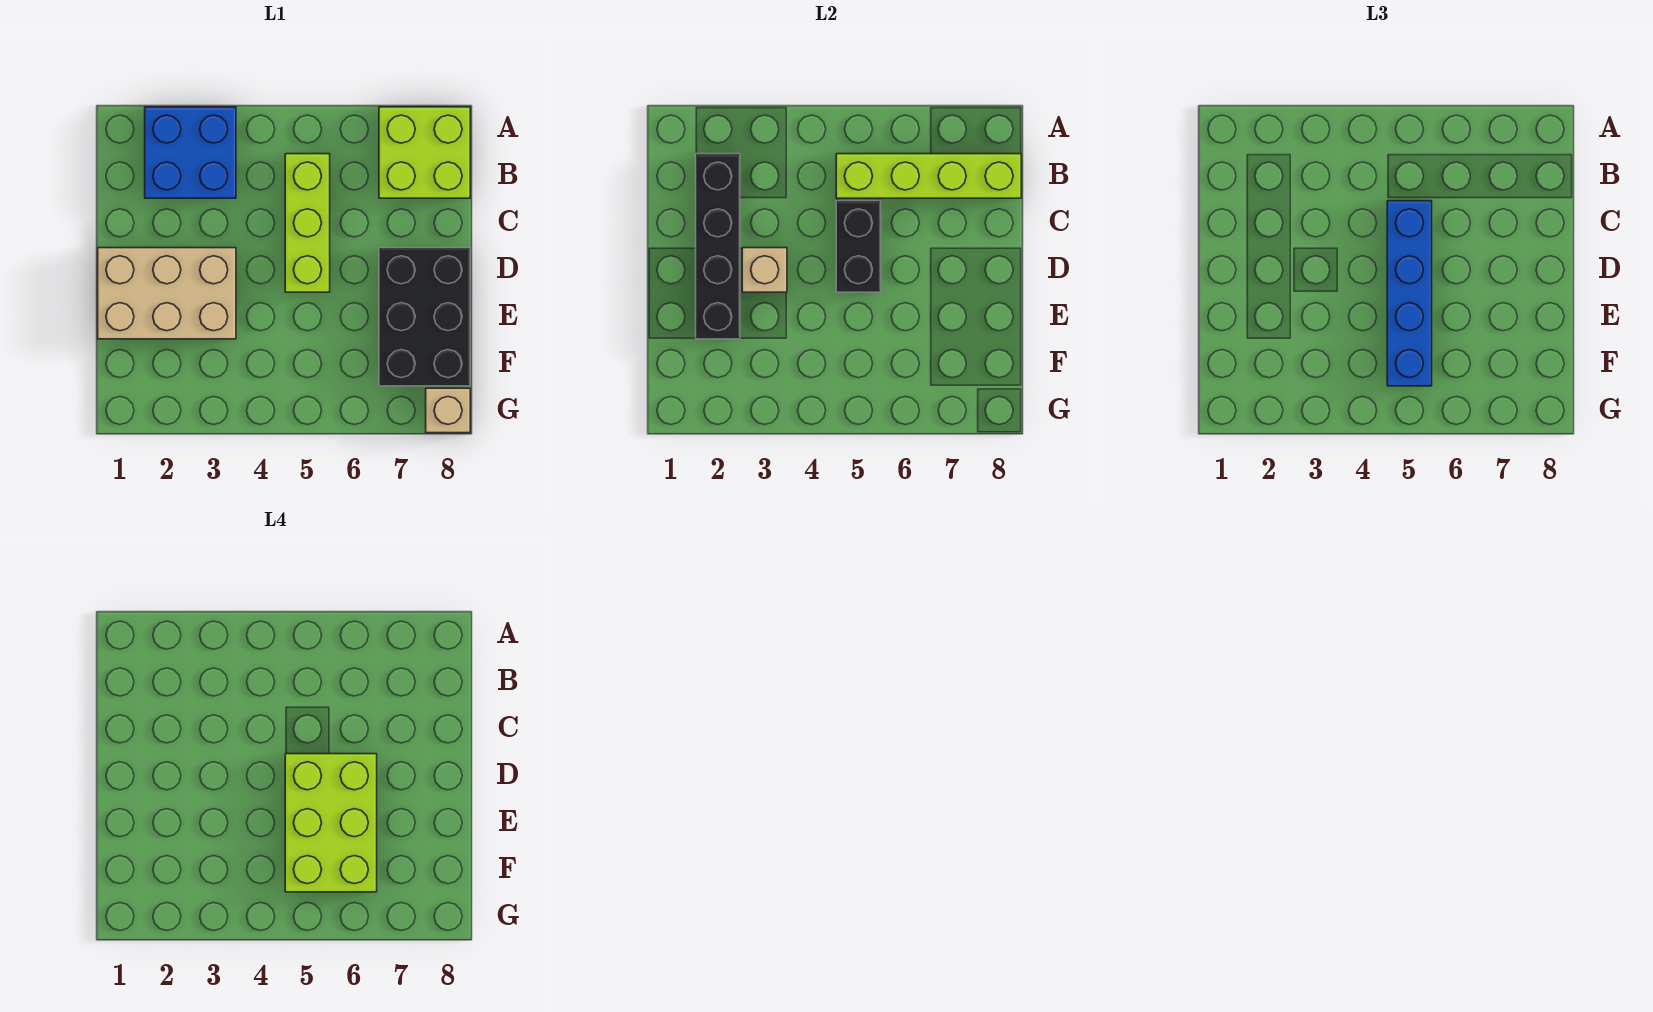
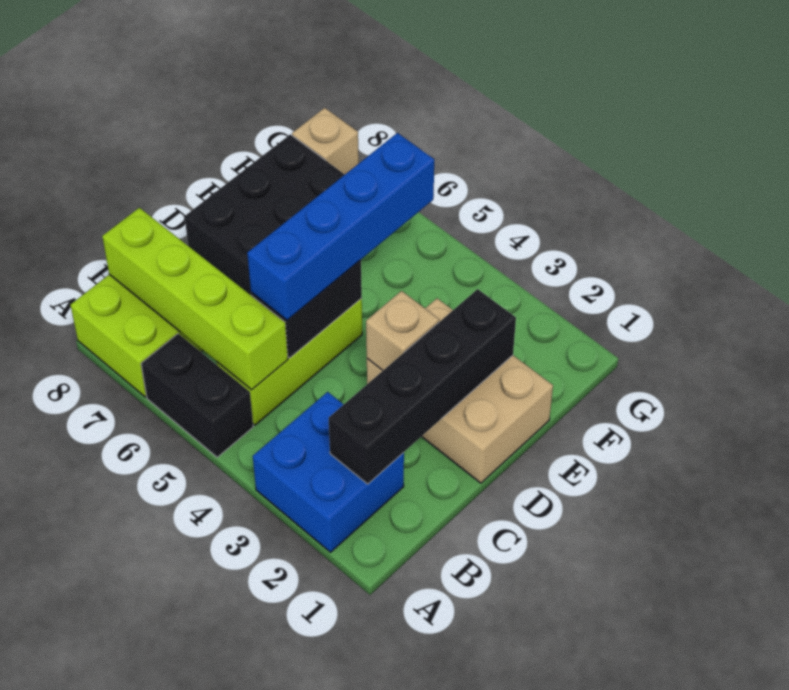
none -> black 1x2 brick [141,334,253,457]
lime 2x3 brick [285,754,377,892] -> none

